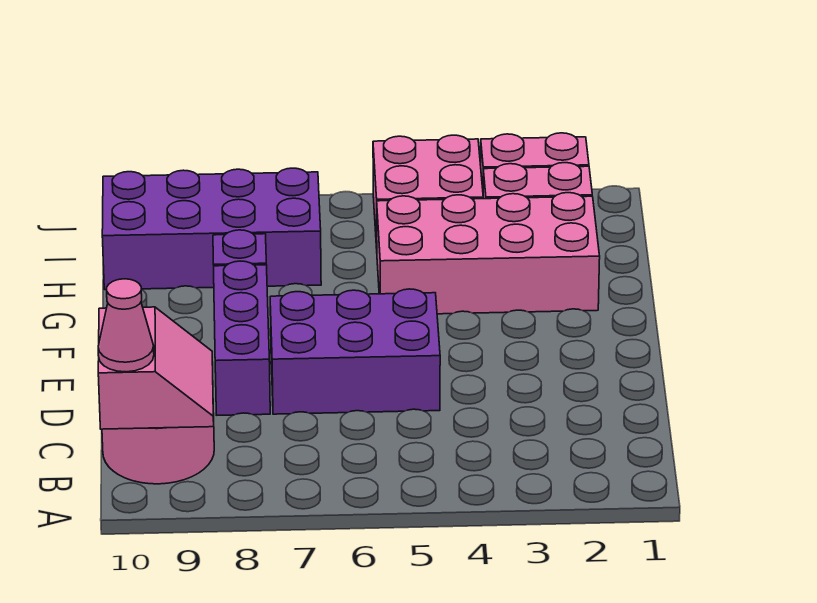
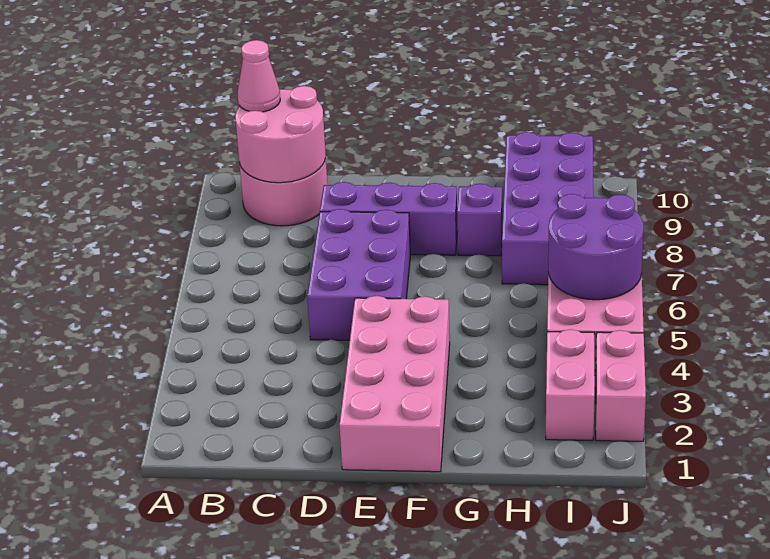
pink 2x2 slope [98,307,214,429] -> pink 2x2 round brick [235,86,326,183]
pink 2x4 brick [377,193,600,314] -> pink 2x4 brick moved to [339,296,450,472]
none -> purple 2x2 round brick [548,194,644,300]

